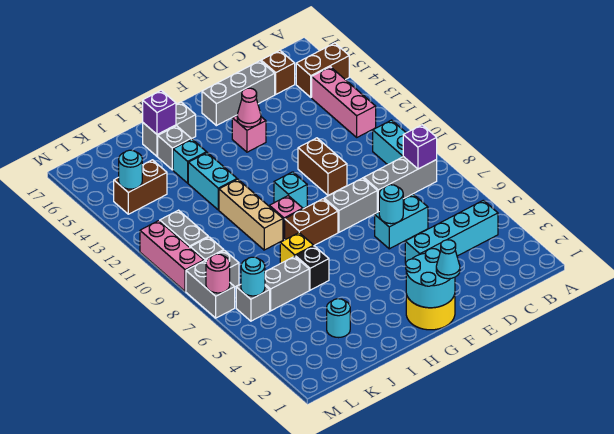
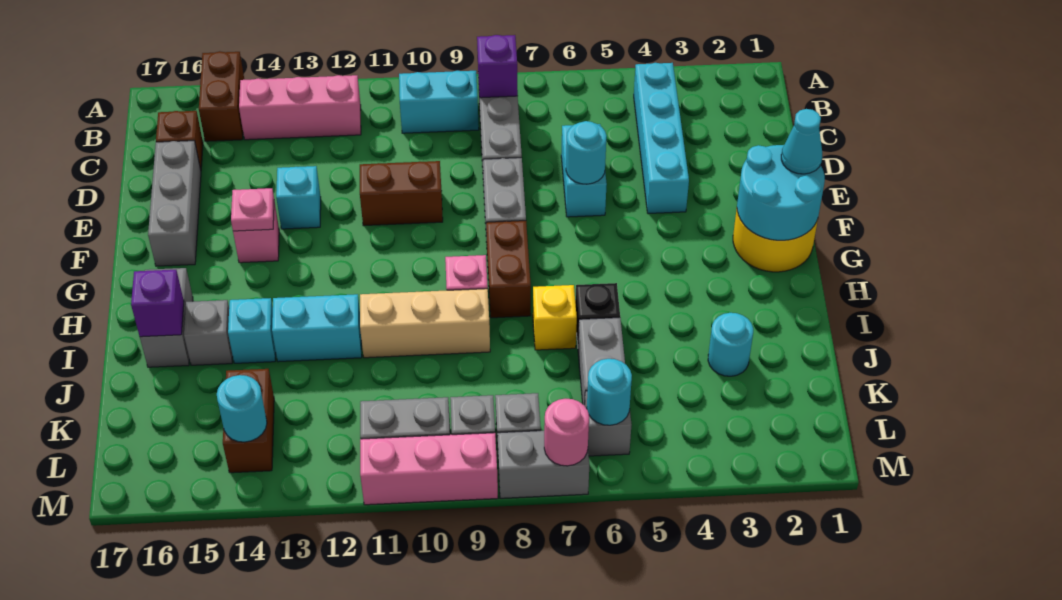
pink 1x1 cone [237,88,261,127] -> pink 1x1 plate [231,188,274,231]
cyan 1x1 brick [274,172,307,208] -> cyan 1x1 brick moved to [276,166,321,229]

